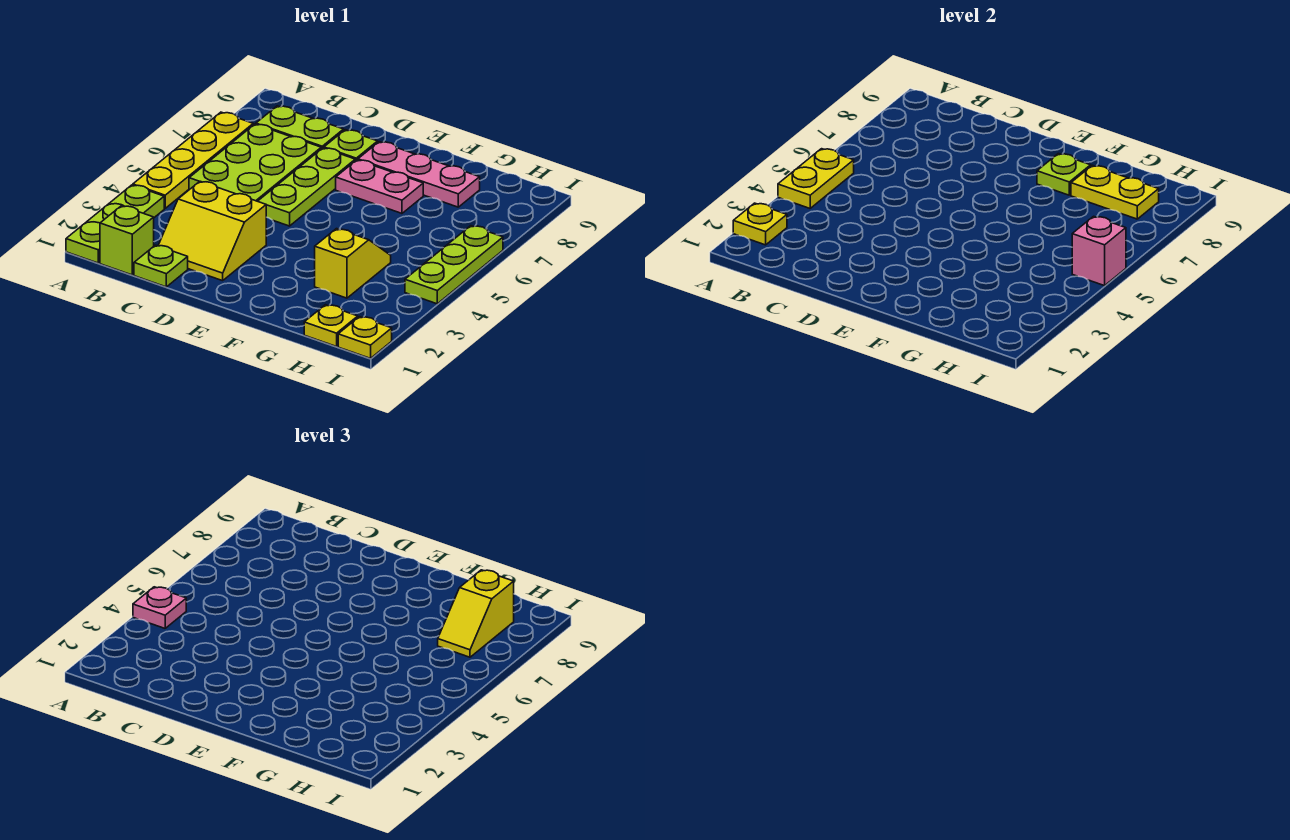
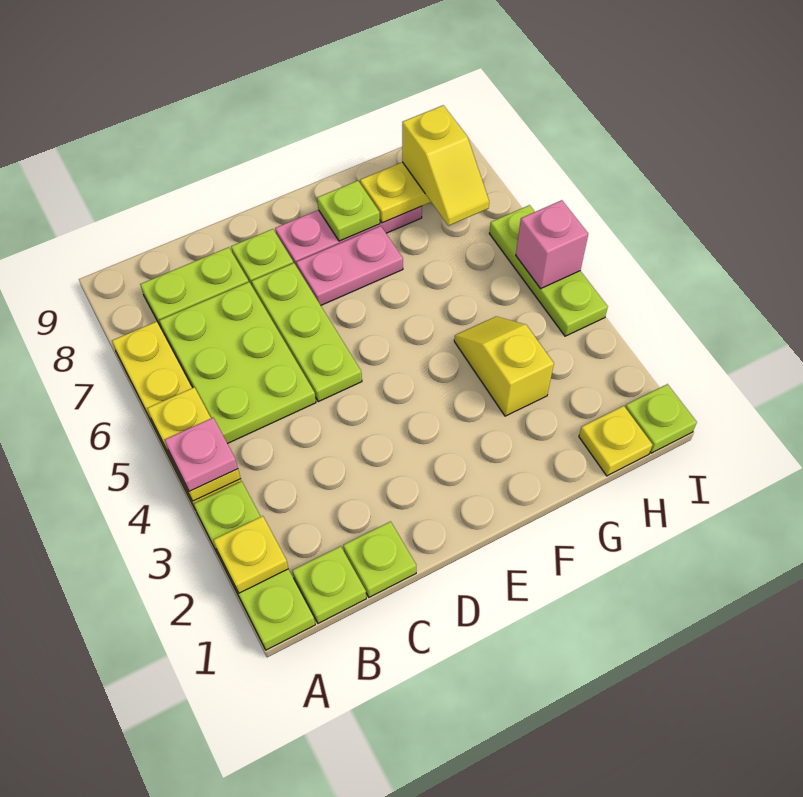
lime 1x1 brick [100,206,154,275] -> lime 1x1 plate [292,546,366,623]
yellow 2x2 slope [158,181,266,281] -> none
yellow 1x1 plate [338,317,392,358] -> lime 1x1 plate [625,384,697,453]

